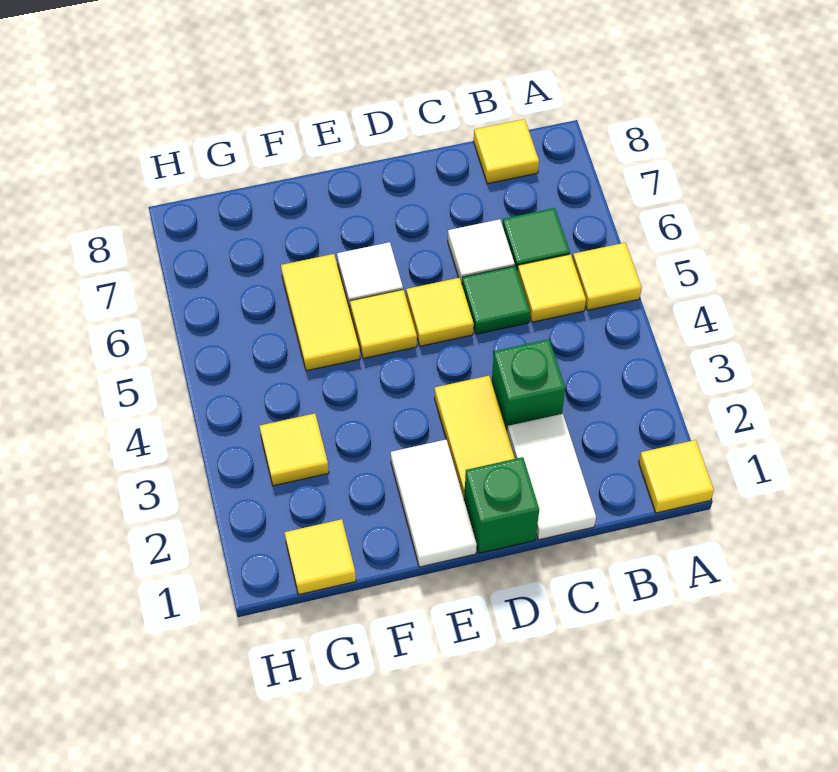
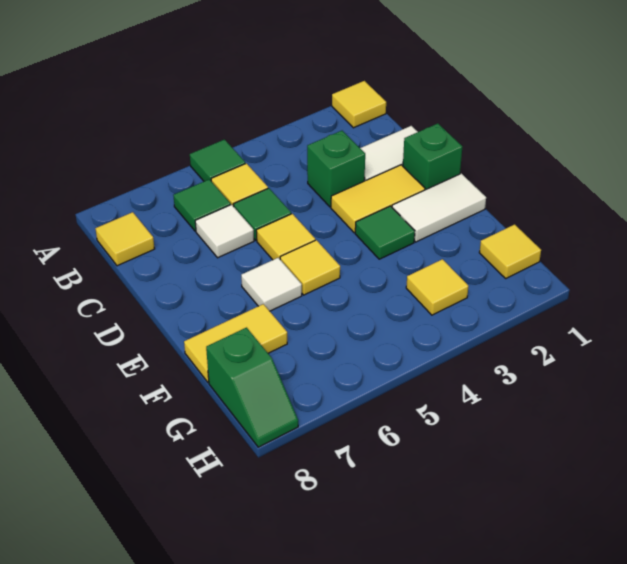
yellow 1x1 tile [573,243,642,310] -> green 1x1 tile [190,140,245,181]
none -> green 1x1 tile [355,206,415,259]
yellow 1x2 tile [281,254,360,371] -> yellow 1x2 tile moved to [184,304,287,382]
none -> green 1x2 slope [206,328,298,447]

